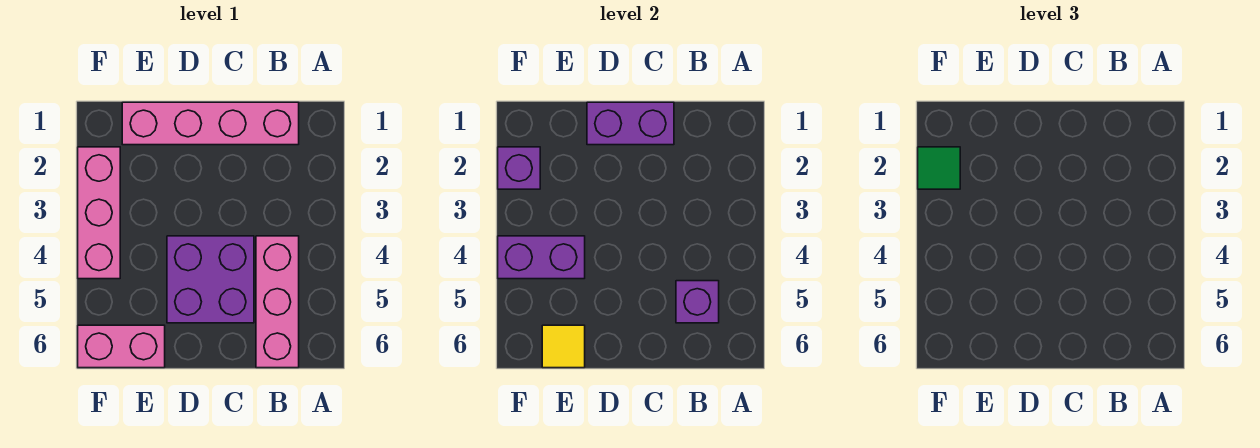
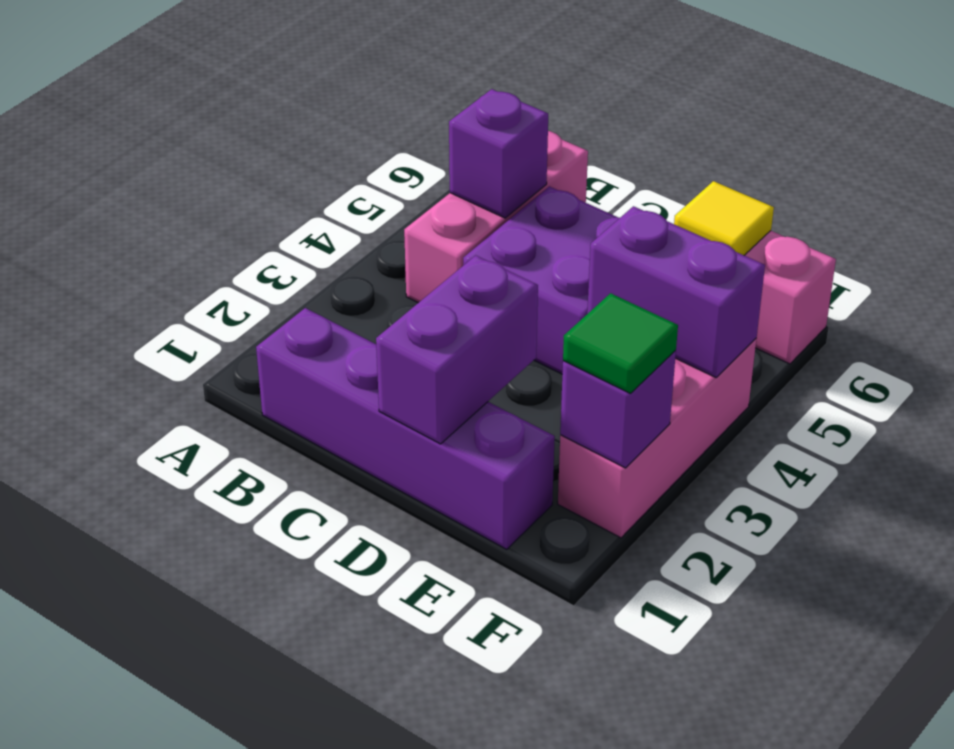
pink 1x4 brick [122,102,299,145] -> purple 1x4 brick [256,308,555,549]
purple 1x2 brick [587,102,674,145] -> purple 1x2 brick turned to [376,255,538,444]

